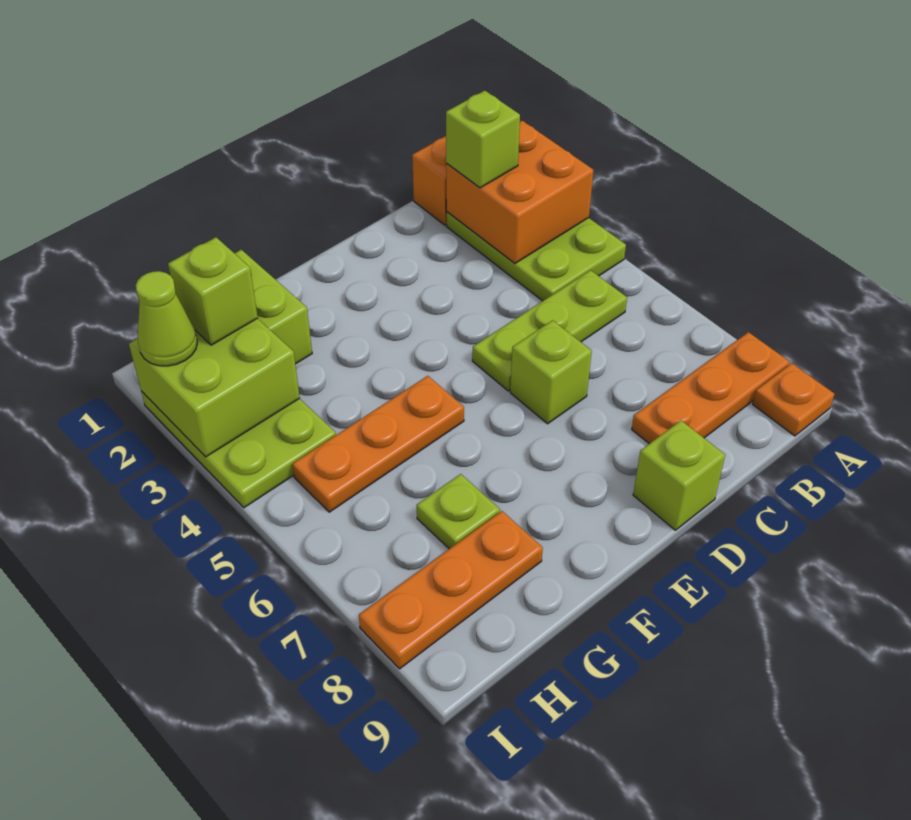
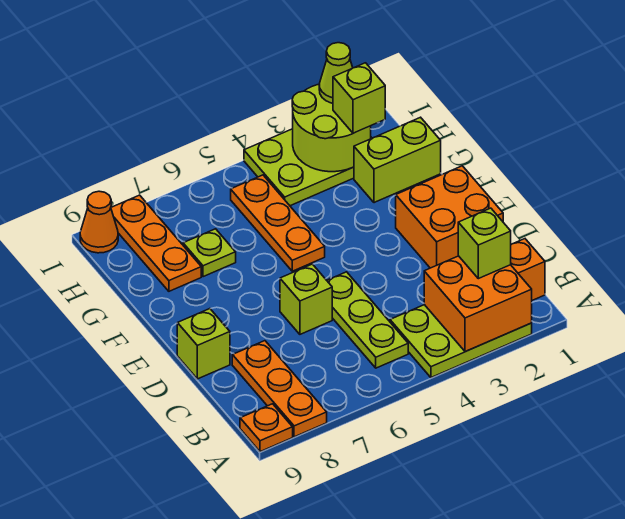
none -> orange 2x2 brick [396,166,503,268]
lime 2x2 brick [129,318,300,457] -> lime 2x2 round brick [292,84,371,172]
none -> orange 1x1 cone [80,191,118,253]

